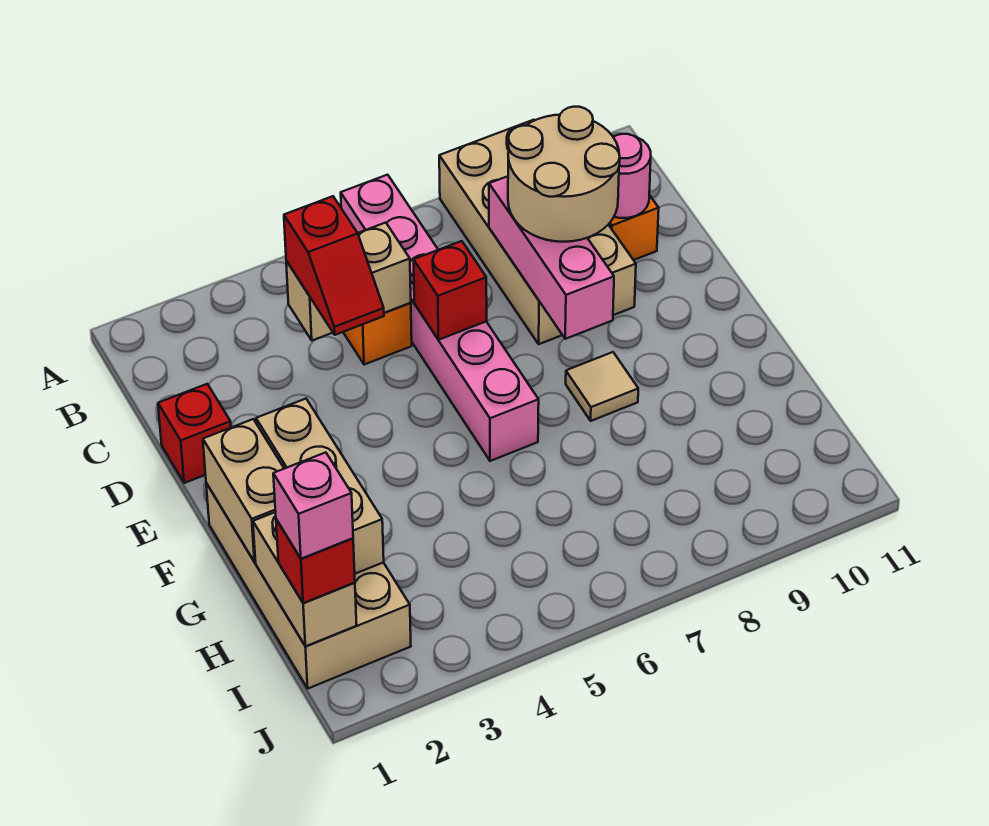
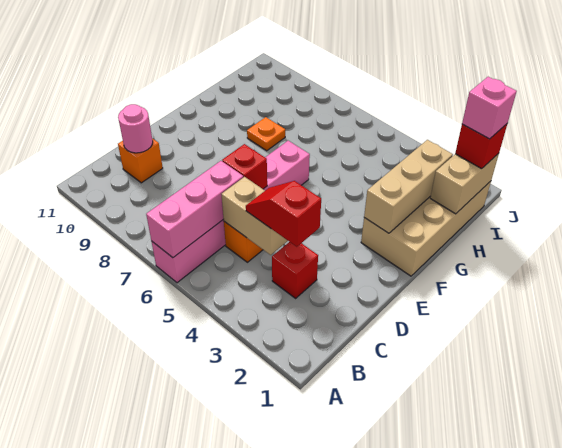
tan 2x4 brick [439,120,636,344] -> none
red 1x2 slope [284,196,384,335] -> red 1x2 slope turned to [246,181,321,247]
pink 1x3 brick [489,176,614,339] -> pink 1x3 brick moved to [146,161,243,258]
tan 2x2 round brick [508,107,620,242] -> none
red 1x1 brick [158,384,231,483] -> red 1x1 brick moved to [272,242,318,298]
tan 1x2 brick [203,419,284,562] -> none
tan 1x1 tile [566,352,638,421] -> none
none -> orange 1x1 plate [247,117,285,151]

